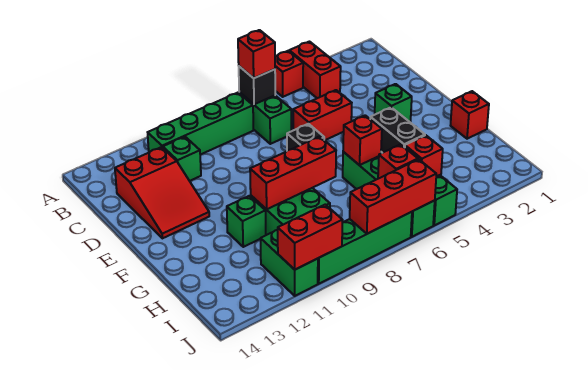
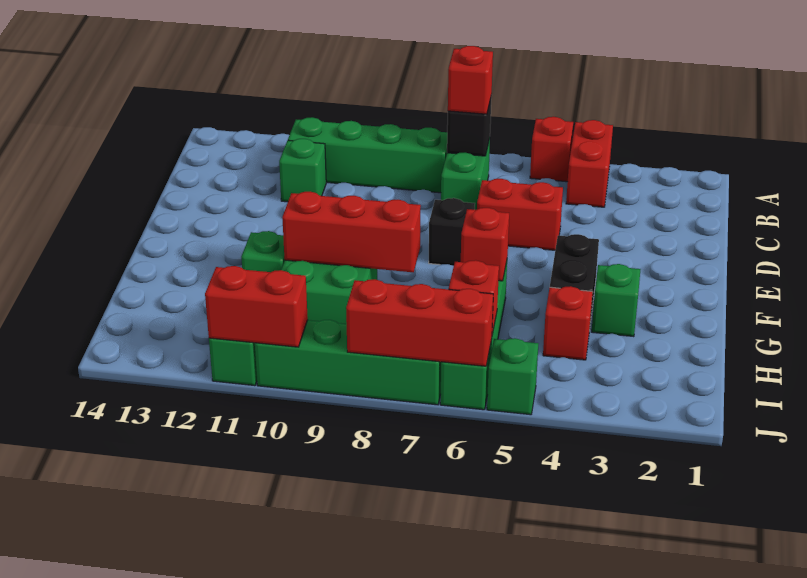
red 2x3 slope [115,147,209,238] -> none
green 1x1 brick [375,84,412,122] -> green 1x1 brick moved to [592,264,641,337]
red 1x1 brick [451,91,489,139] -> none

